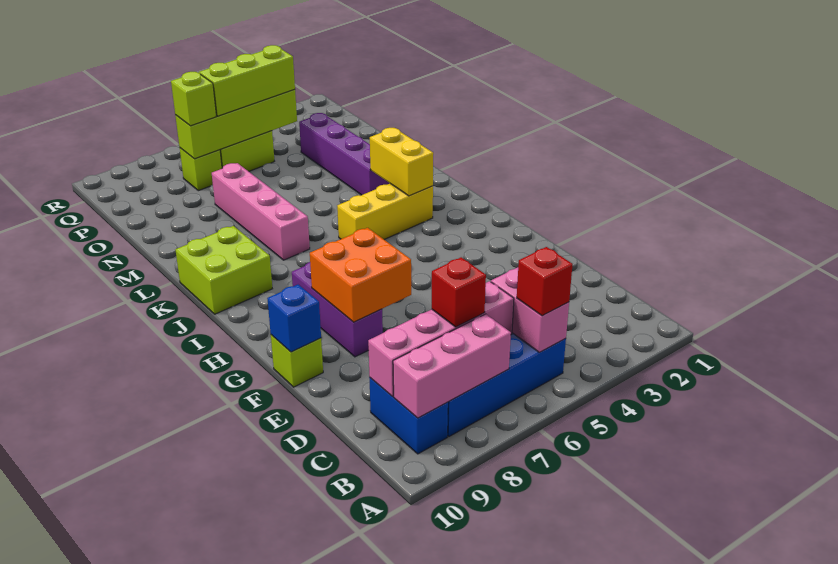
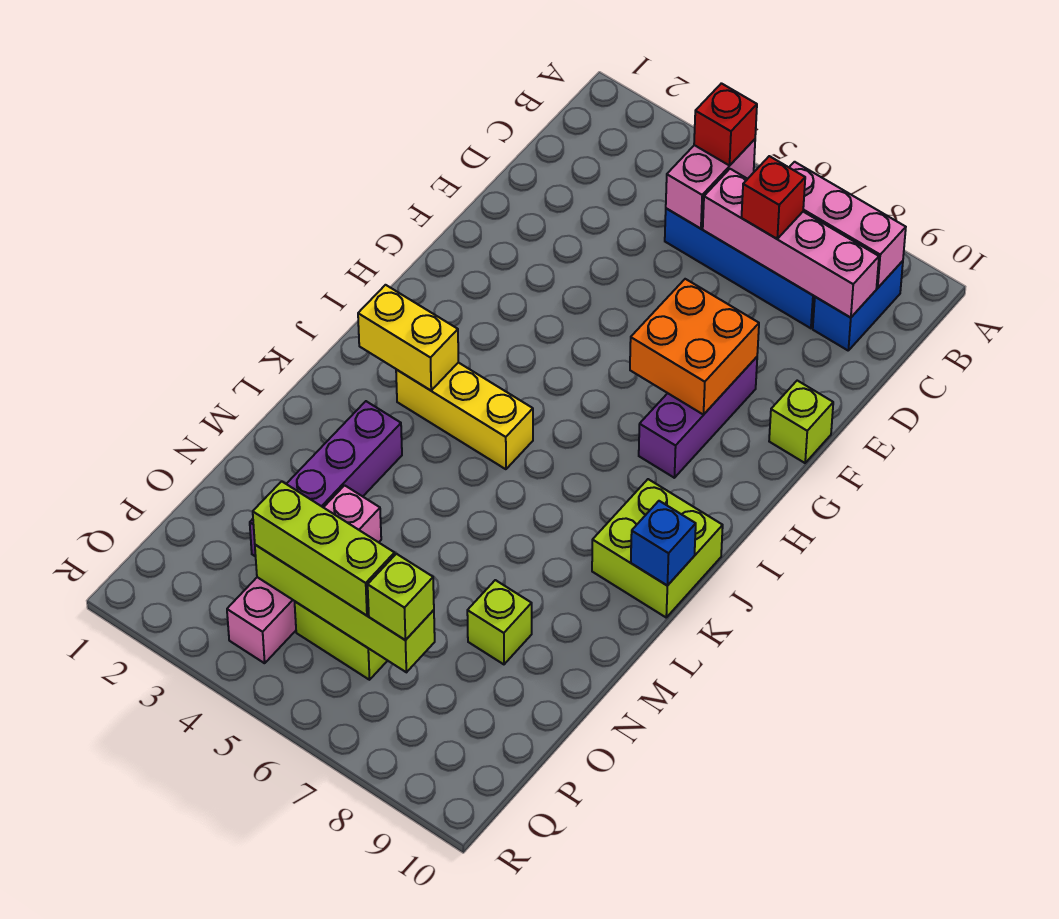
blue 1x1 brick [267,285,321,352] -> blue 1x1 brick moved to [631,501,696,586]
yellow 1x2 brick [370,128,433,196] -> yellow 1x2 brick turned to [358,285,458,390]
pink 1x4 brick [212,163,310,260] -> pink 1x4 brick moved to [227,485,381,663]
lime 1x1 brick [180,148,222,191] -> lime 1x1 brick moved to [467,580,532,664]

